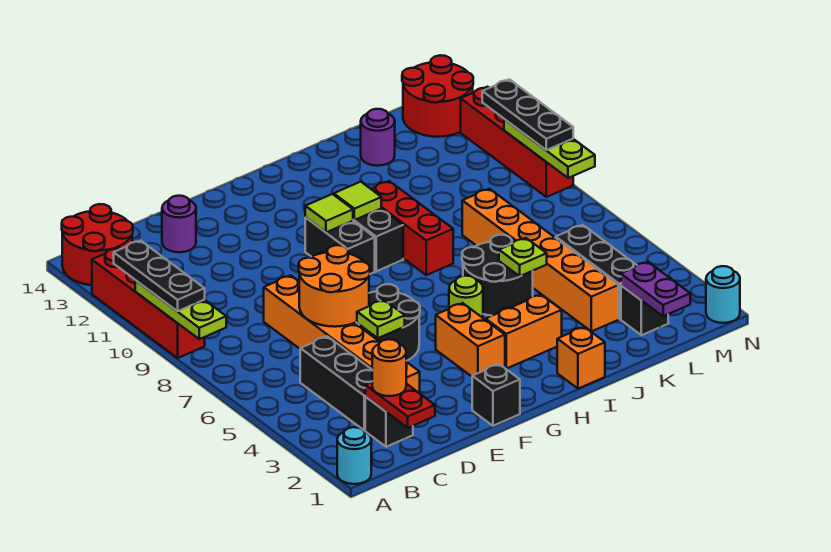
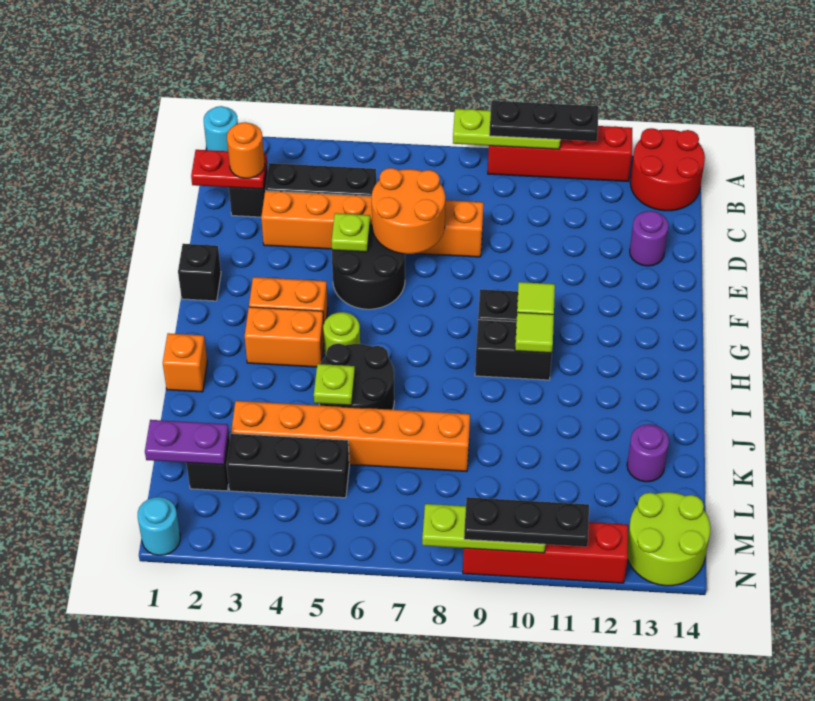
orange 1x2 brick [486,295,562,369] -> orange 1x2 brick turned to [245,307,324,367]
red 1x3 brick [371,181,453,275] -> none
red 2x2 round brick [402,55,473,137] -> lime 2x2 round brick [628,492,711,586]

